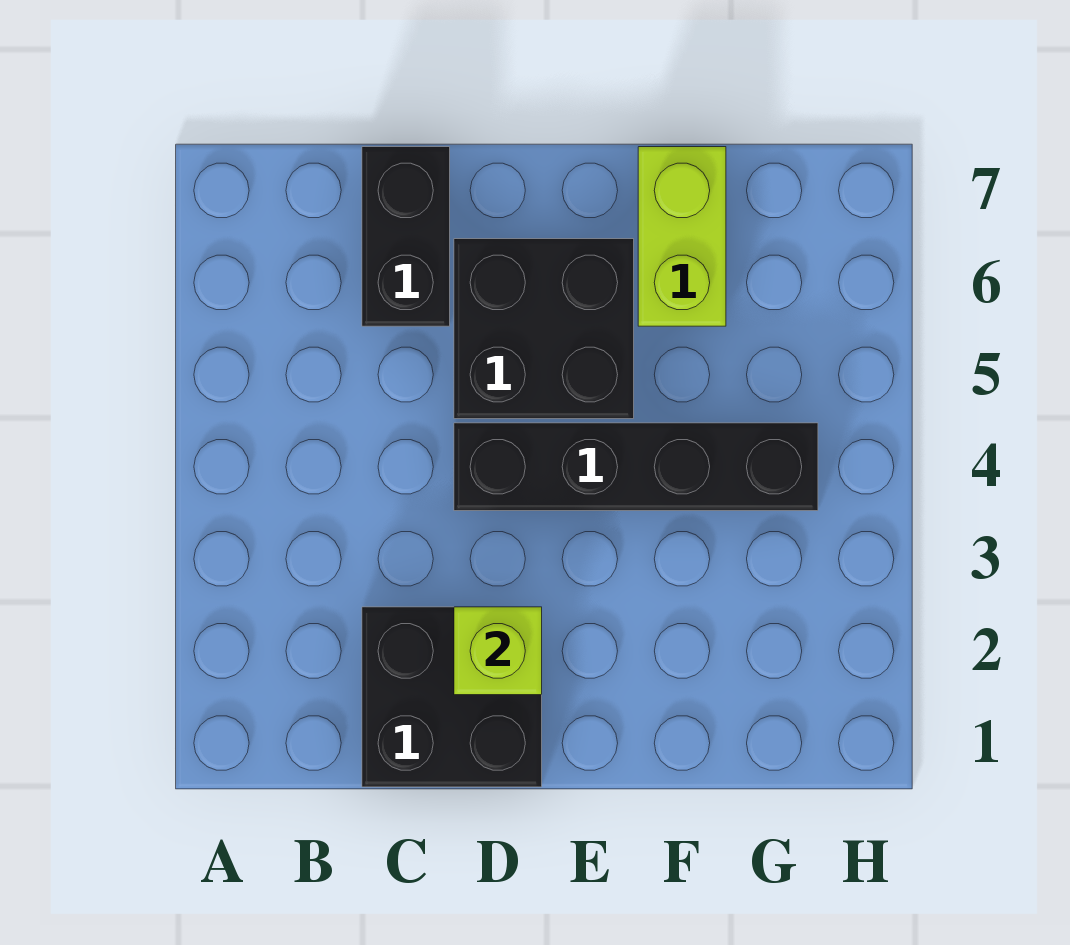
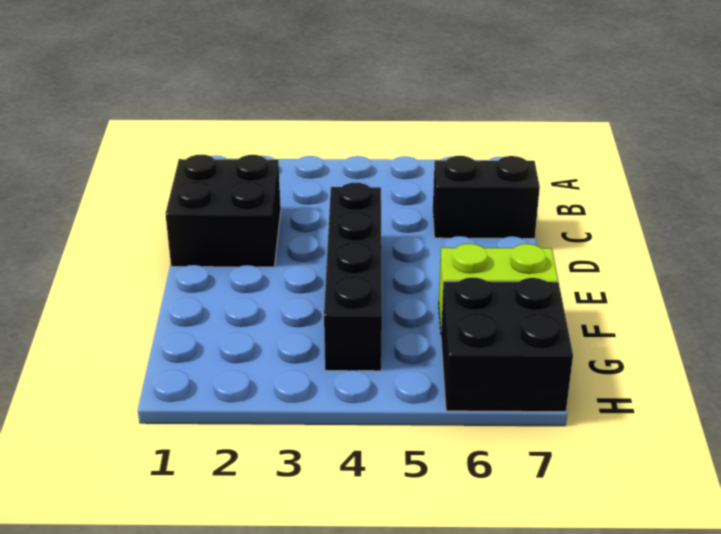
lime 1x1 brick [454,607,542,695] -> none
black 2x2 brick [454,239,634,419] -> black 2x2 brick moved to [441,277,573,412]

